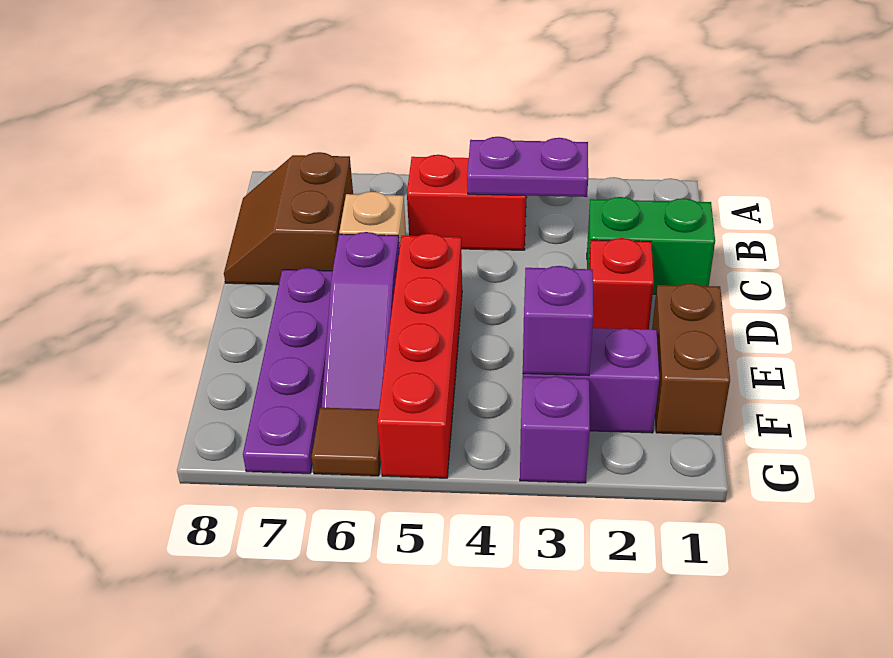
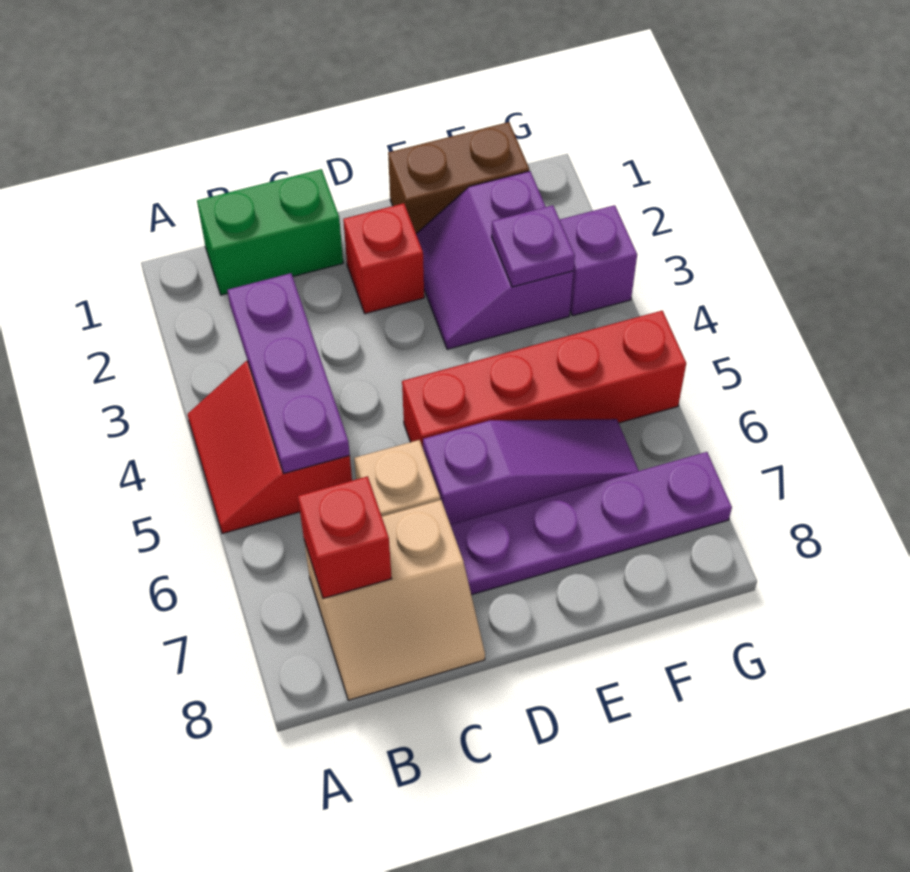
purple 1x2 plate [467,137,588,197] -> purple 1x3 plate [227,273,350,473]
brown 2x2 slope [224,152,353,285] -> tan 2x2 slope [304,500,485,700]
none -> red 1x1 brick [298,476,392,598]
green 1x2 brick [587,197,715,294] -> green 1x2 brick turned to [197,169,343,295]
purple 1x1 brick [523,266,593,376] -> purple 1x1 plate [492,205,575,287]
brown 1x1 tile [312,408,381,476] -> none

